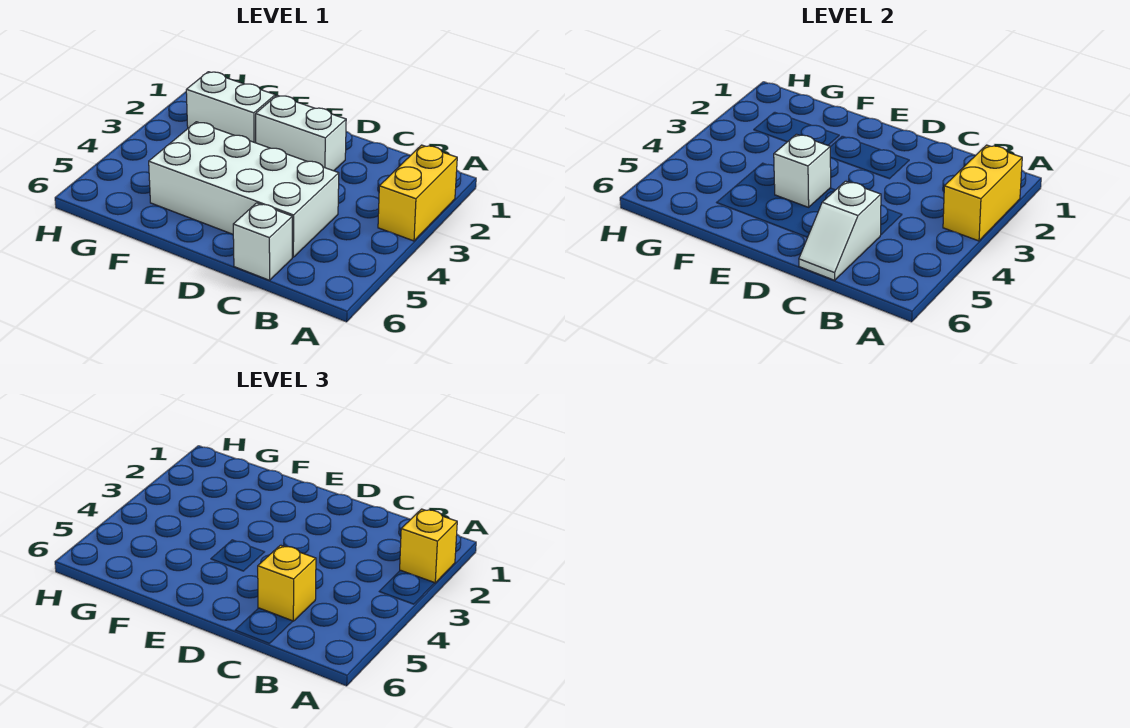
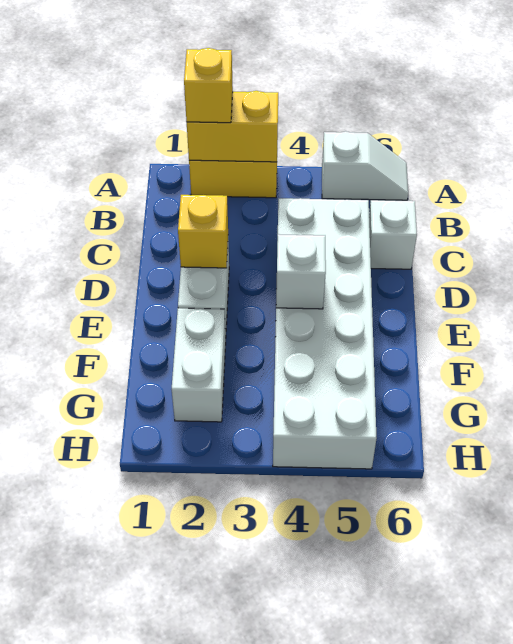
white 2x4 brick [149,122,339,257] -> white 2x6 brick [273,198,377,469]
white 1x2 slope [799,181,881,280] -> white 1x2 slope moved to [322,131,408,200]
yellow 1x1 brick [258,545,316,621] -> yellow 1x1 brick moved to [178,195,228,268]

